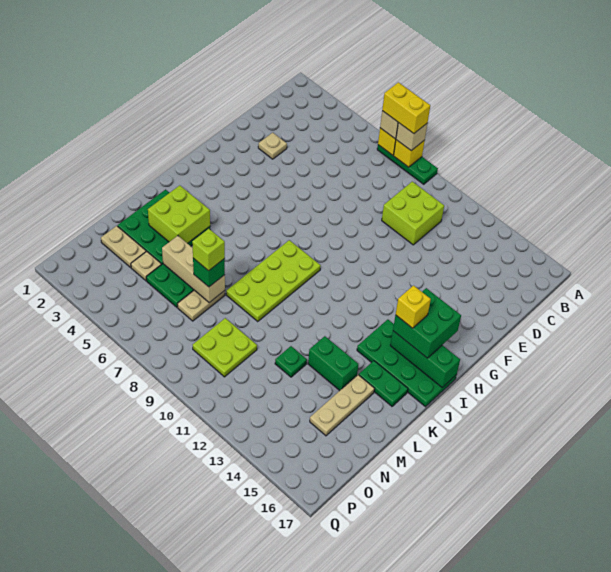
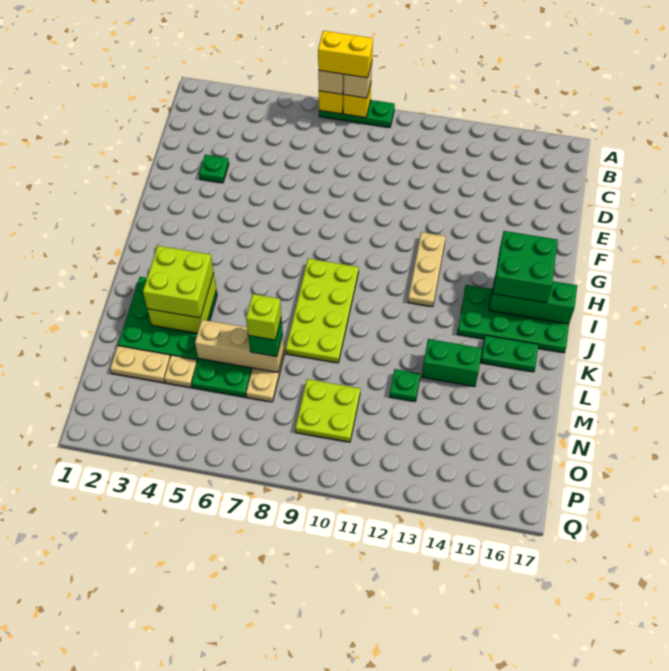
lime 2x2 brick [382,182,444,245] -> lime 2x2 brick moved to [143,246,214,318]
tan 1x1 plate [258,133,287,159] -> green 1x1 plate [199,155,229,183]
yellow 1x1 brick [396,286,431,328] -> none
tan 1x3 plate [310,375,375,436] -> tan 1x3 plate moved to [408,232,446,307]

